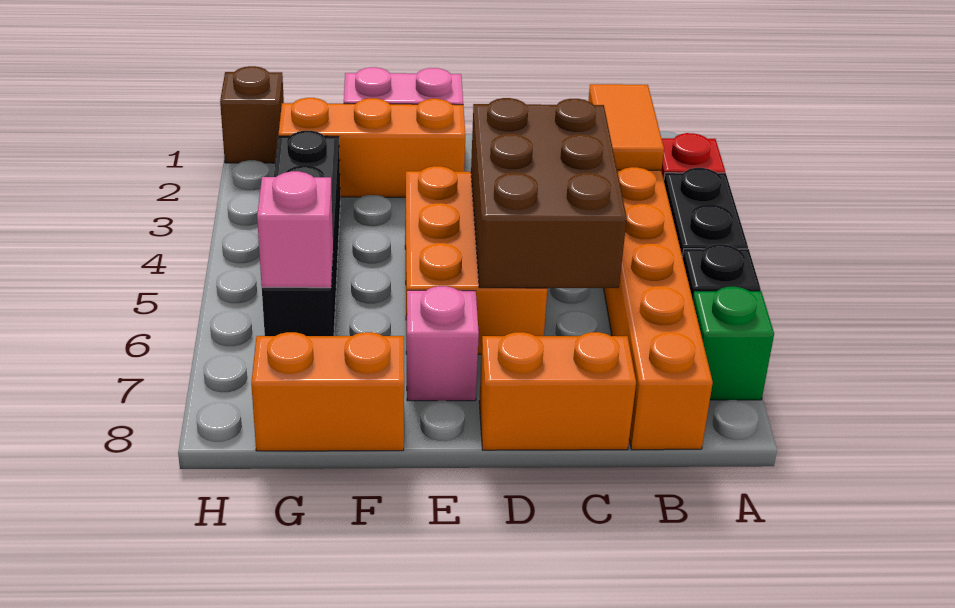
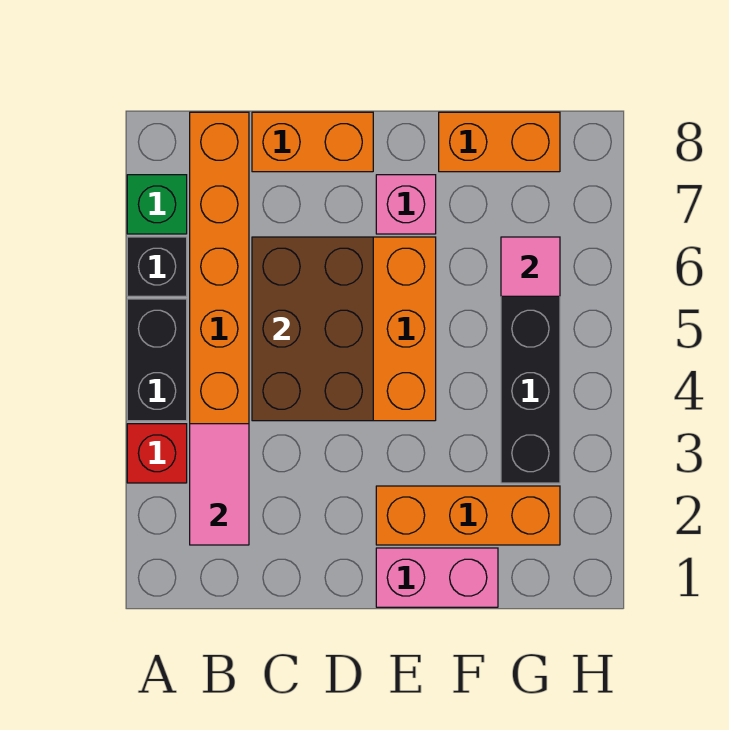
orange 1x2 tile [588,84,664,170] -> pink 1x2 tile [190,424,249,545]
pink 1x1 brick [257,171,333,288] -> pink 1x1 tile [501,237,560,296]
brown 1x1 brick [220,66,284,163] -> none

